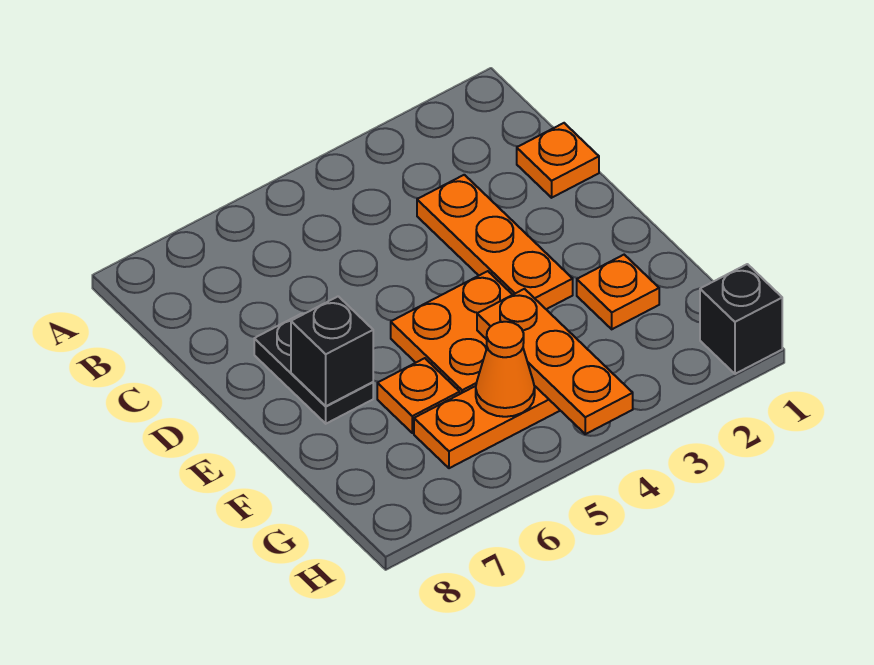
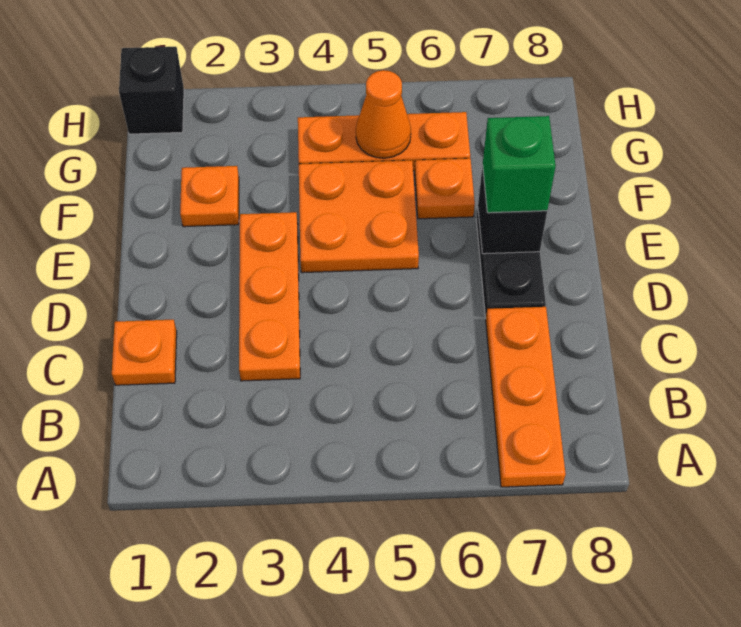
none -> green 1x1 brick [483,116,556,213]
orange 1x3 plate [477,289,633,434] -> orange 1x3 plate moved to [486,307,566,487]

